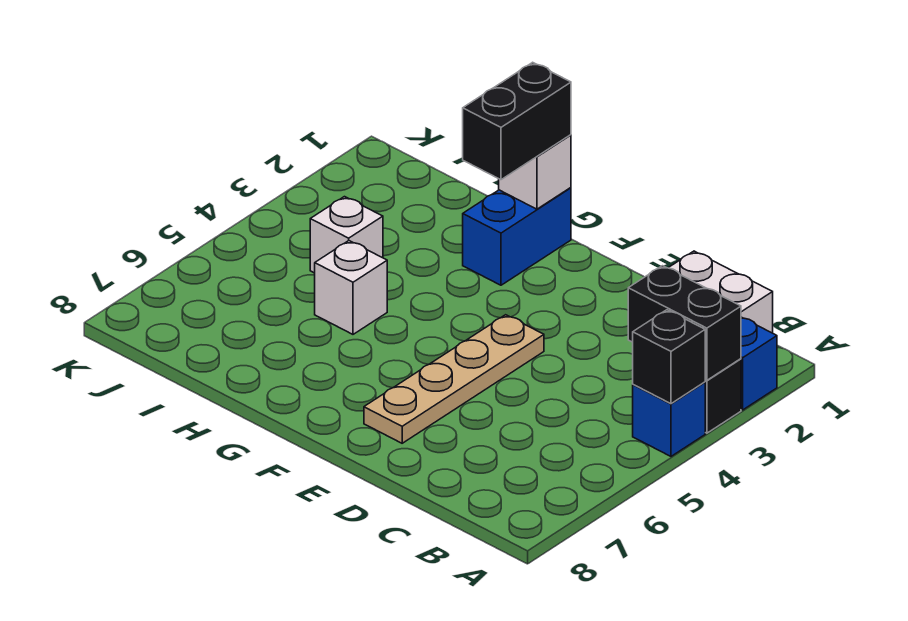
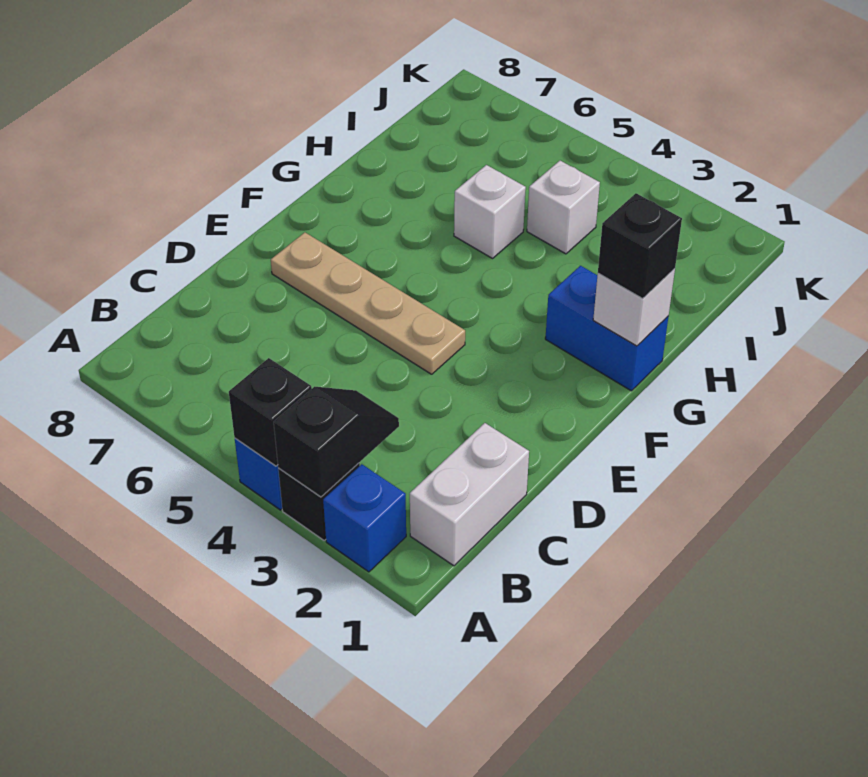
black 1x2 brick [628,266,741,380] -> black 1x2 slope [274,387,399,497]
black 1x2 brick [463,62,571,180] -> black 1x1 brick [598,193,682,299]

